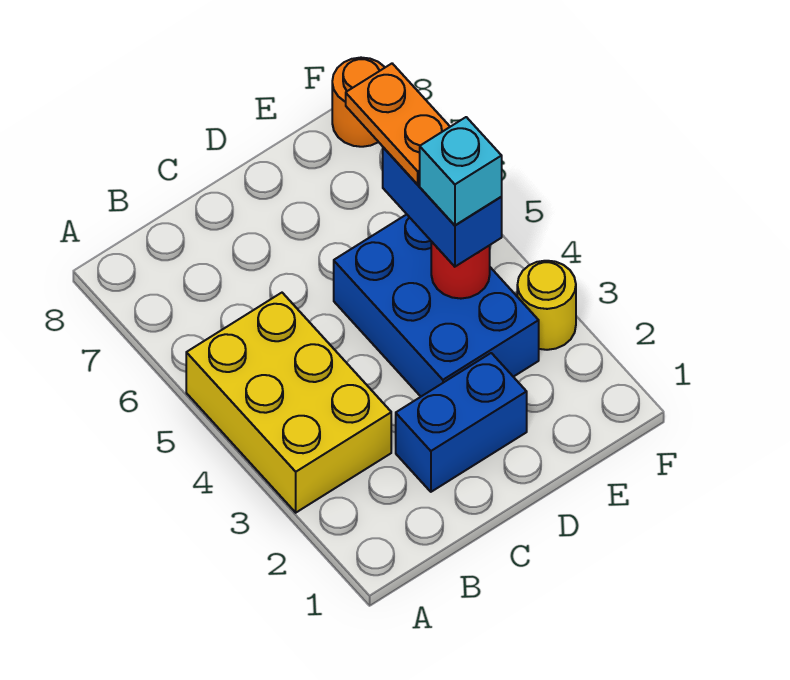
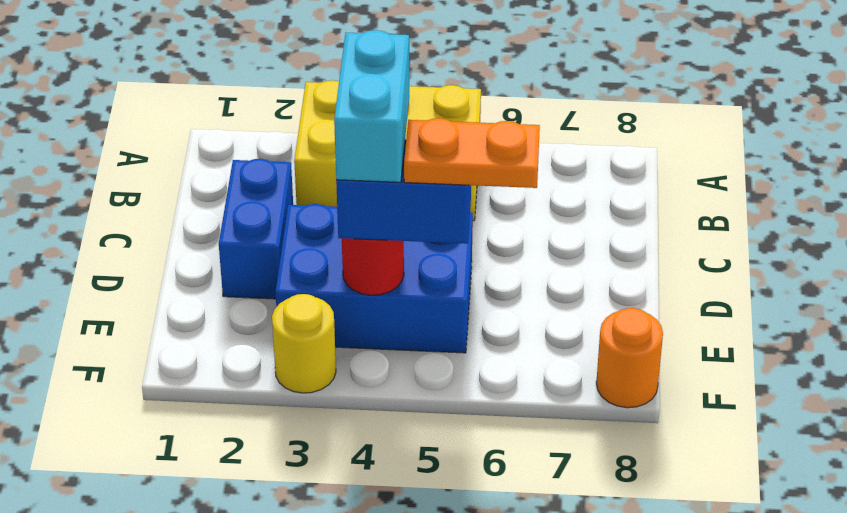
cyan 1x1 brick [420,117,502,225] -> cyan 1x2 brick [334,30,409,182]

